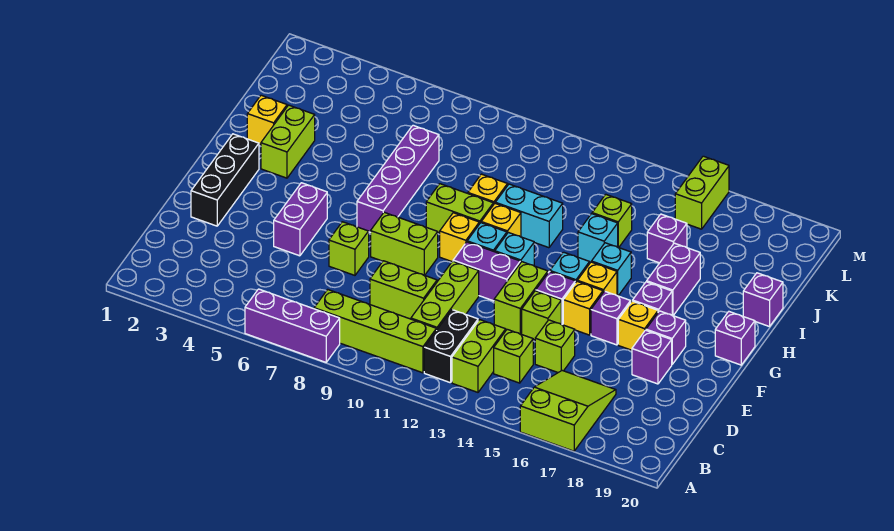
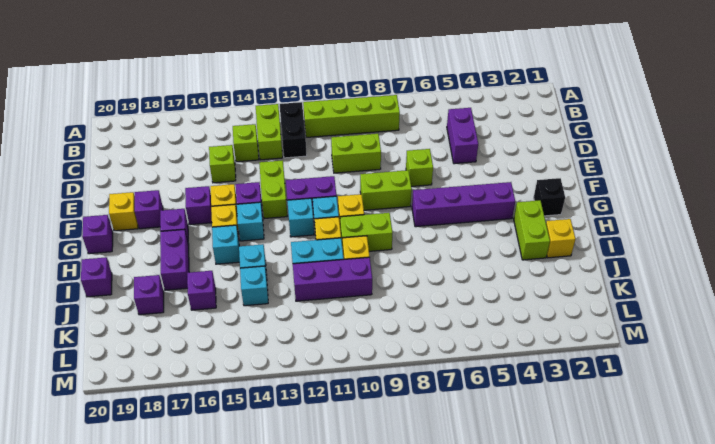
purple 1x3 brick [245,289,340,362] -> purple 1x3 brick moved to [293,257,372,301]
lime 2x3 slope [520,371,616,451] -> none
lime 1x3 brick [411,261,479,330] -> none
black 1x3 brick [191,134,259,226] -> black 1x1 brick [534,178,565,216]
purple 1x2 brick [274,183,327,256] -> purple 1x2 brick moved to [447,108,478,164]
lime 1x1 brick [522,291,561,340] -> none
purple 1x1 brick [632,330,672,384] -> purple 1x1 brick moved to [134,275,164,315]
yellow 1x1 brick [618,301,658,350] -> yellow 1x1 brick moved to [109,192,138,231]
purple 1x4 brick [357,125,439,233] -> purple 1x4 brick turned to [412,182,515,227]
lime 1x1 brick [592,194,632,248] -> cyan 1x1 brick [240,266,268,306]
lime 1x2 brick [675,156,729,229] -> none

